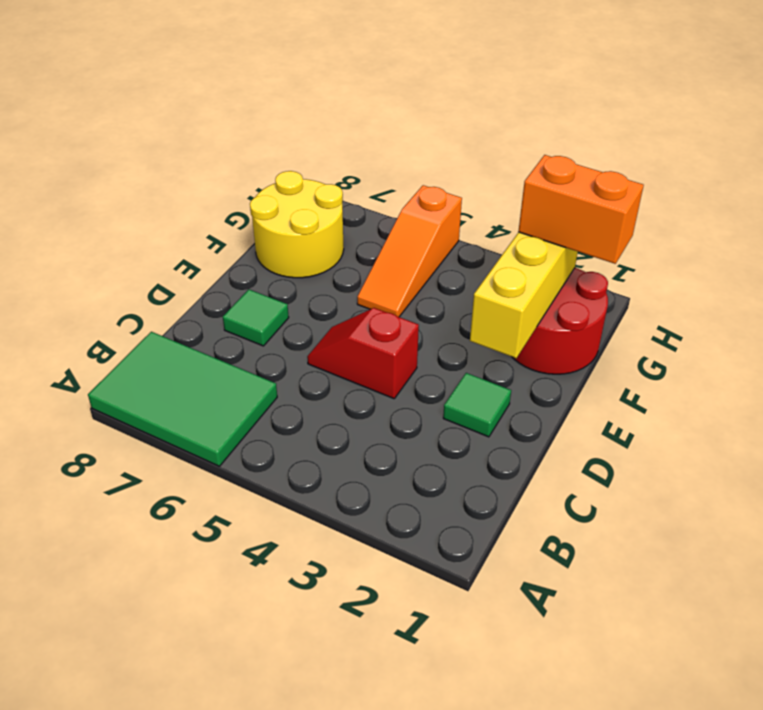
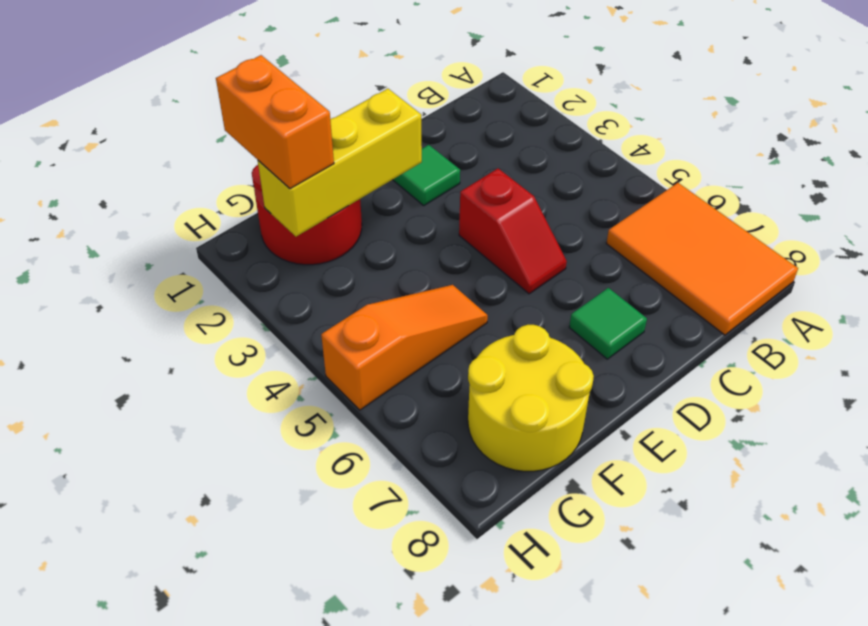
green 2x3 tile [88,332,277,466] -> orange 2x3 tile [606,183,798,335]

